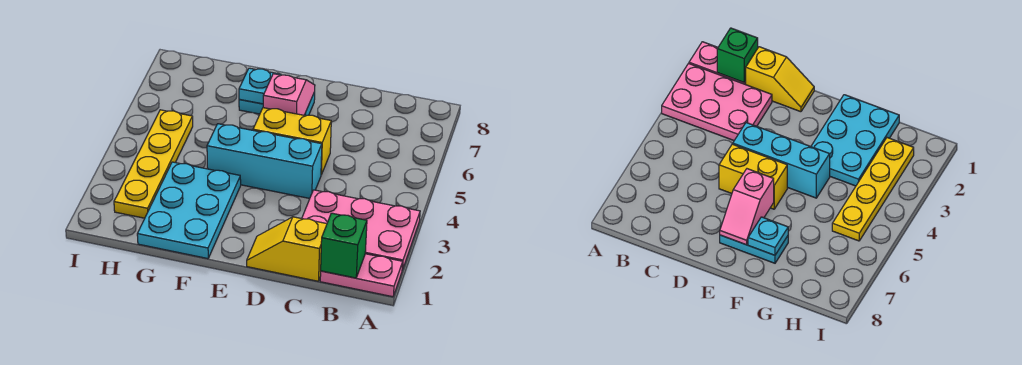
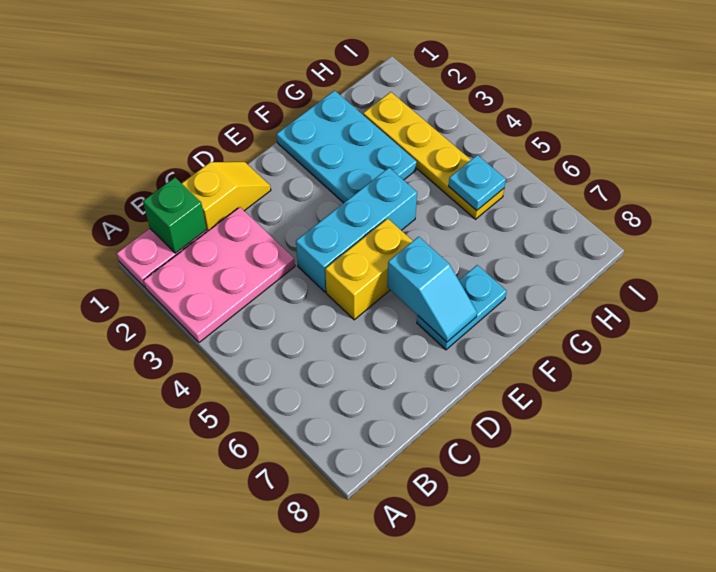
pink 1x2 slope [263,74,315,115] -> cyan 1x2 slope [387,237,477,342]
cyan 1x1 plate [239,68,281,104] -> cyan 1x1 plate moved to [449,155,506,211]

